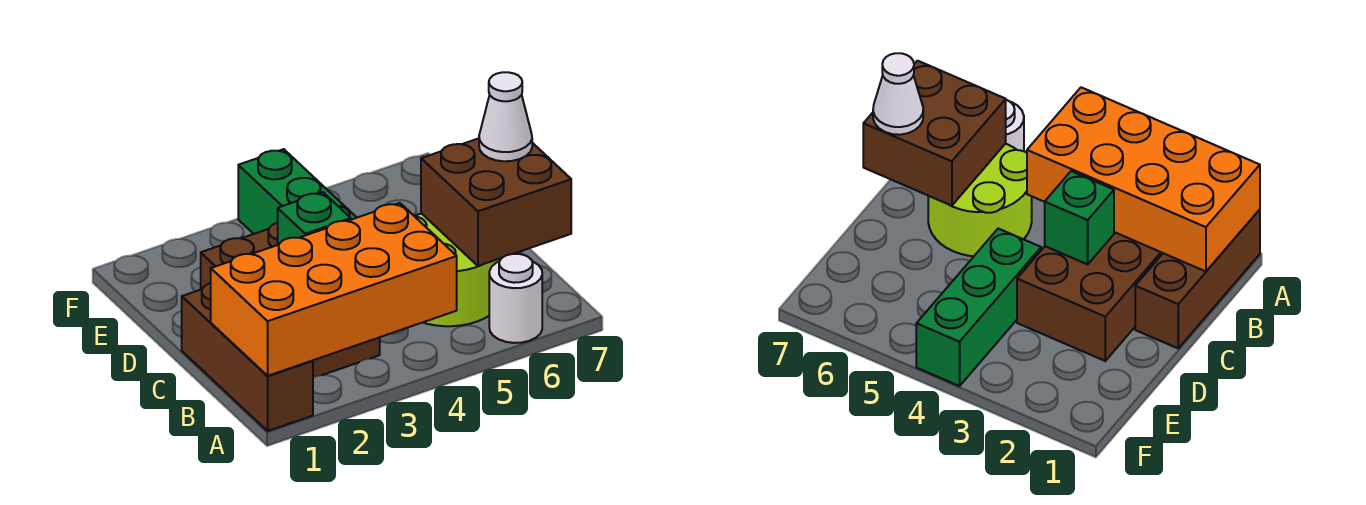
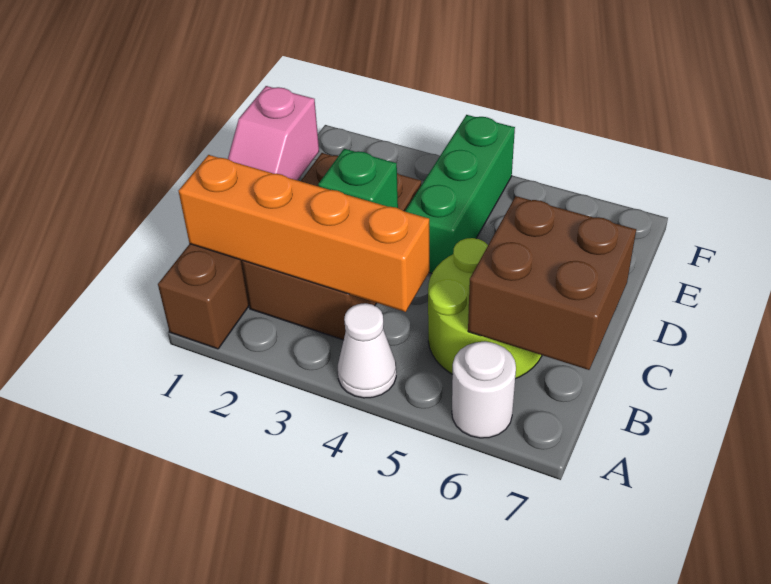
orange 2x4 brick [211,203,457,376] -> orange 1x4 brick [179,155,429,312]
none -> pink 1x2 slope [228,86,319,180]
white 1x1 cone [479,72,532,161] -> white 1x1 cone moved to [338,303,396,398]

